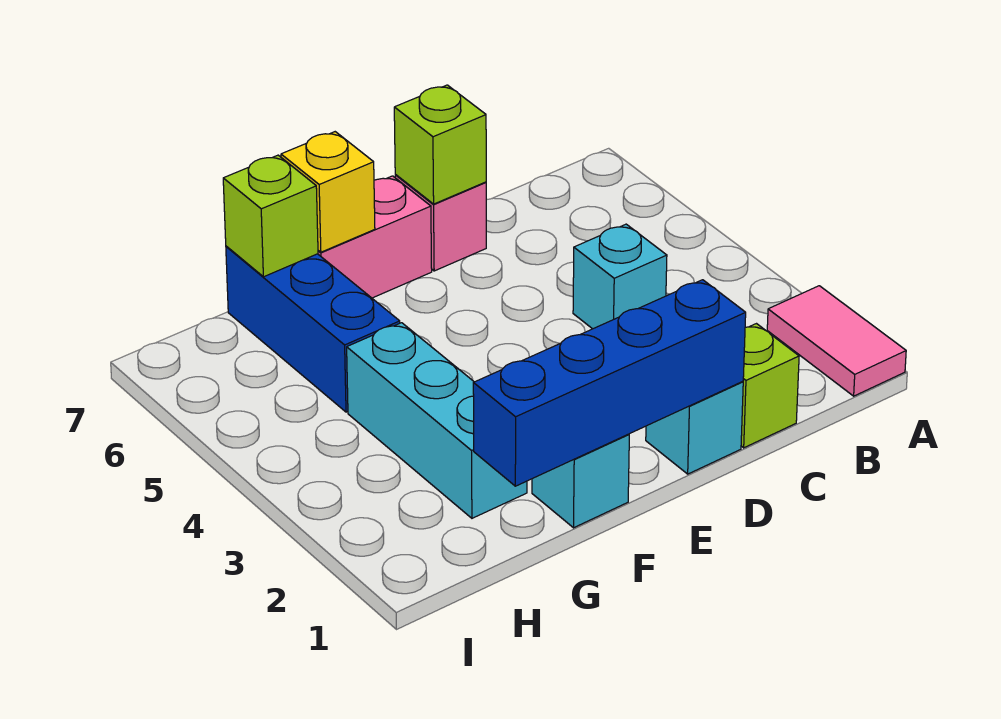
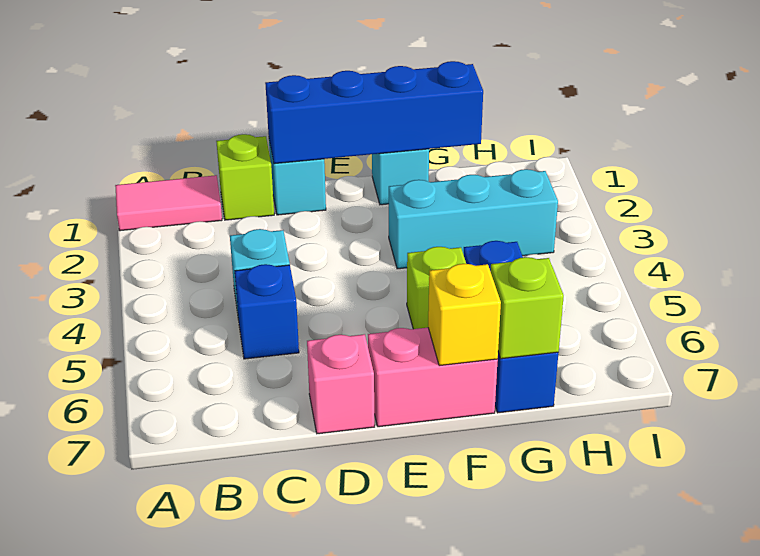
pink 1x2 tile [767,286,906,396] -> pink 1x2 tile turned to [115,175,222,231]
none -> blue 1x1 brick [235,264,299,359]
lime 1x1 brick [394,85,486,204] -> lime 1x1 brick moved to [407,247,466,329]
cyan 1x3 brick [347,323,527,518] -> cyan 1x3 brick turned to [389,169,558,269]

